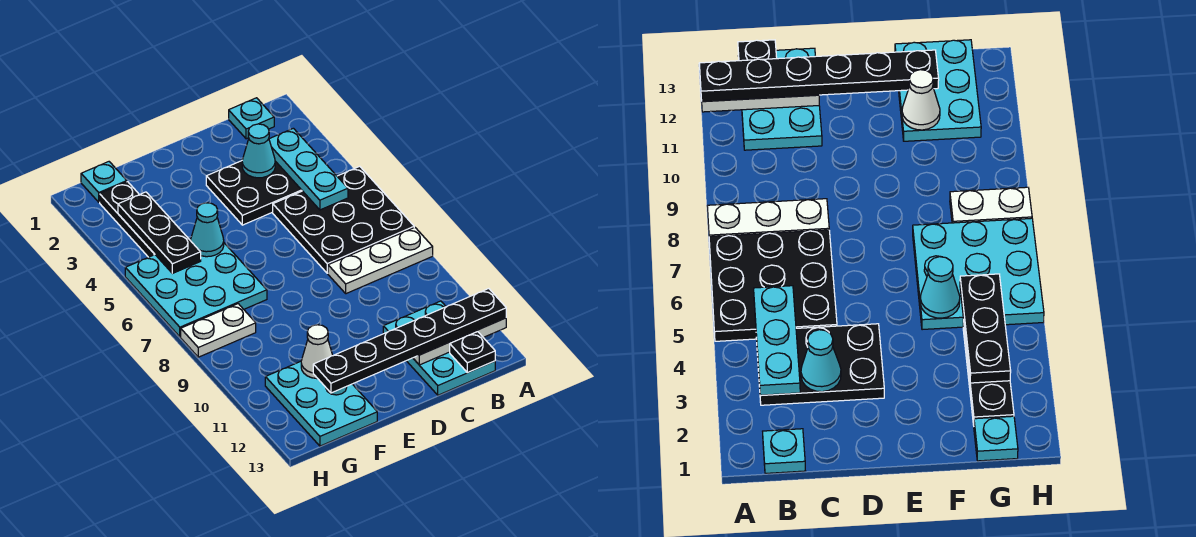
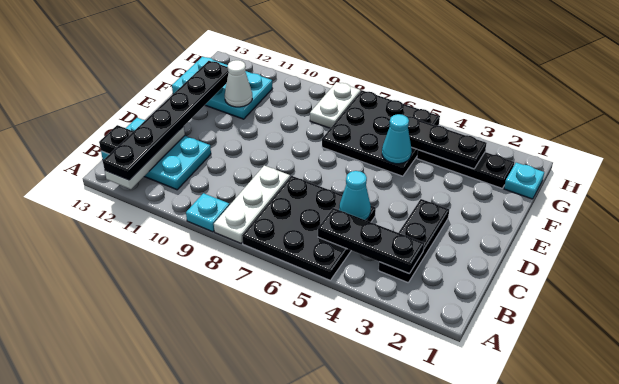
cyan 1x1 plate [229,98,274,139] -> cyan 1x1 plate moved to [186,193,229,232]
black 2x3 plate [206,161,302,225] -> black 1x3 plate [379,199,449,283]
cyan 1x3 plate [269,128,348,210] -> black 1x3 plate [318,208,424,274]
cyan 1x1 cone [242,124,275,178] -> cyan 1x1 cone moved to [339,171,371,220]
cyan 3x3 plate [125,239,267,337] -> black 3x3 plate [322,90,440,176]

